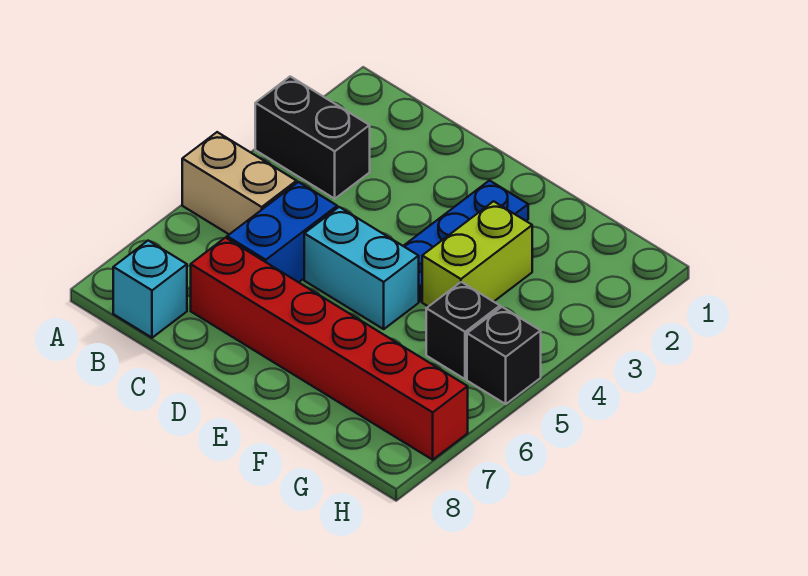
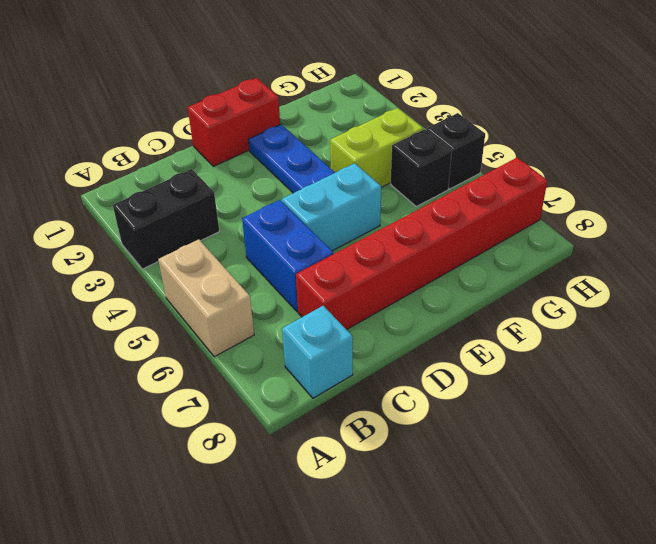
tan 1x2 brick [182,132,297,234] -> tan 1x2 brick turned to [158,239,254,357]
none -> red 1x2 brick [188,78,280,166]
lime 1x2 brick [422,201,532,307] -> lime 1x2 brick turned to [330,108,423,187]

